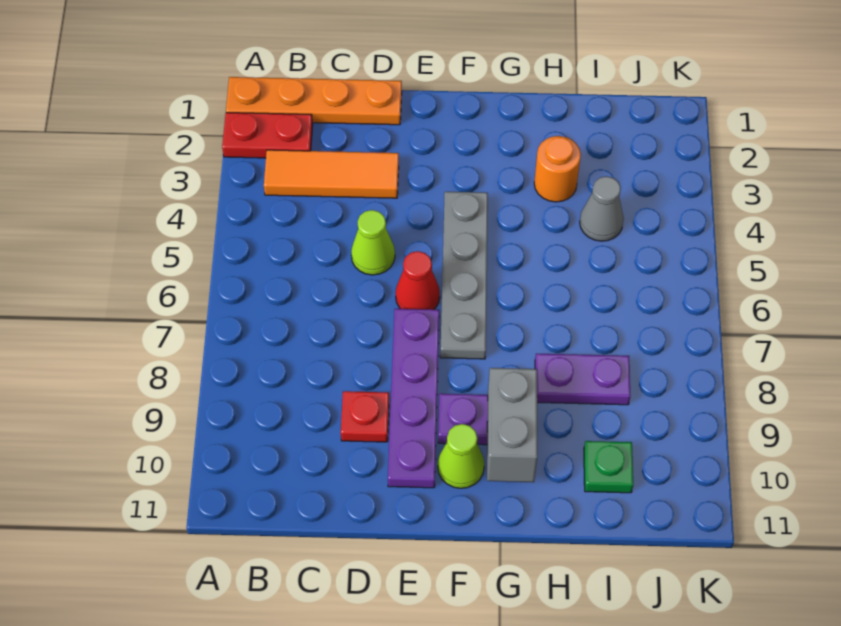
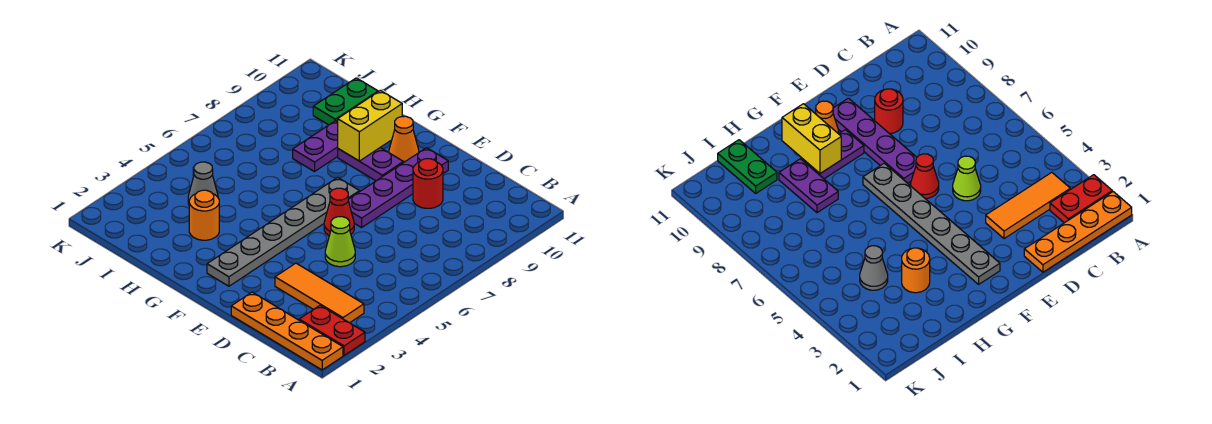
red 1x1 plate [341,391,389,442] -> red 1x1 round brick [413,159,443,208]
grey 1x4 plate [440,192,488,359] -> grey 1x6 plate [207,177,360,286]
lime 1x1 cone [438,424,484,488] -> orange 1x1 cone [389,116,419,163]
grey 1x2 brick [487,368,537,482] -> yellow 1x2 brick [338,90,402,161]
purple 1x2 plate [535,354,630,405] -> purple 1x2 plate turned to [293,121,338,172]
green 1x1 plate [584,441,633,493] -> green 1x2 plate [313,78,378,125]

